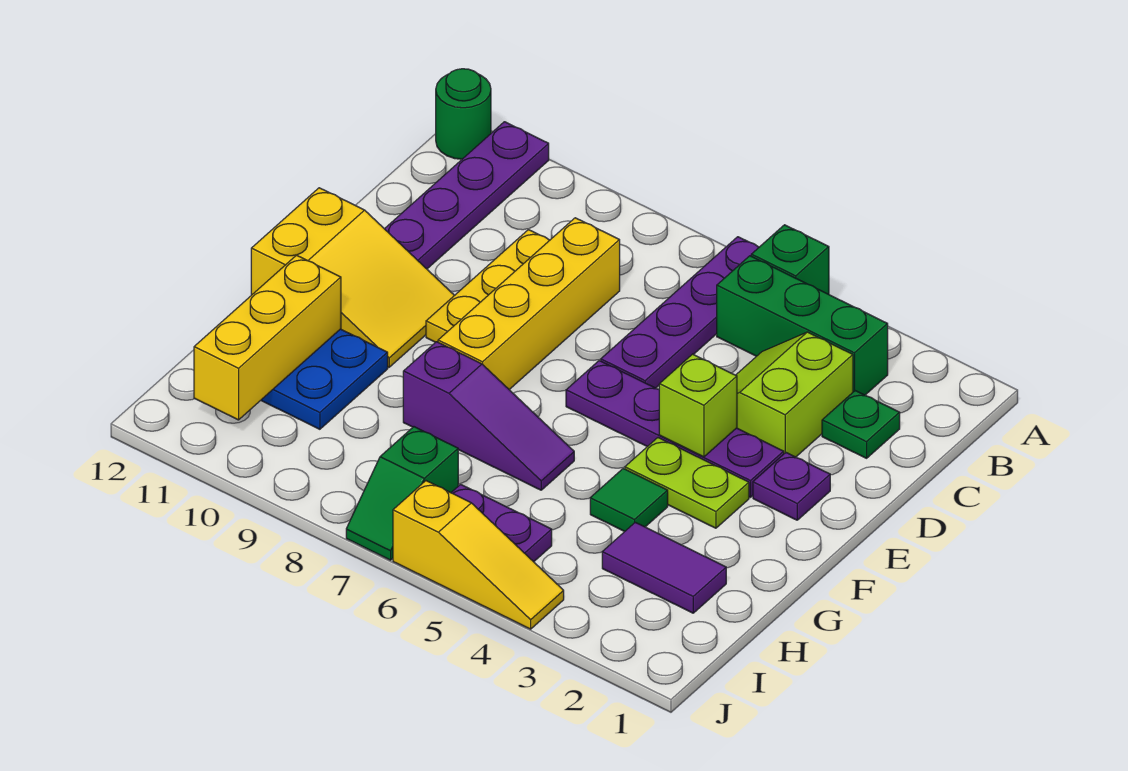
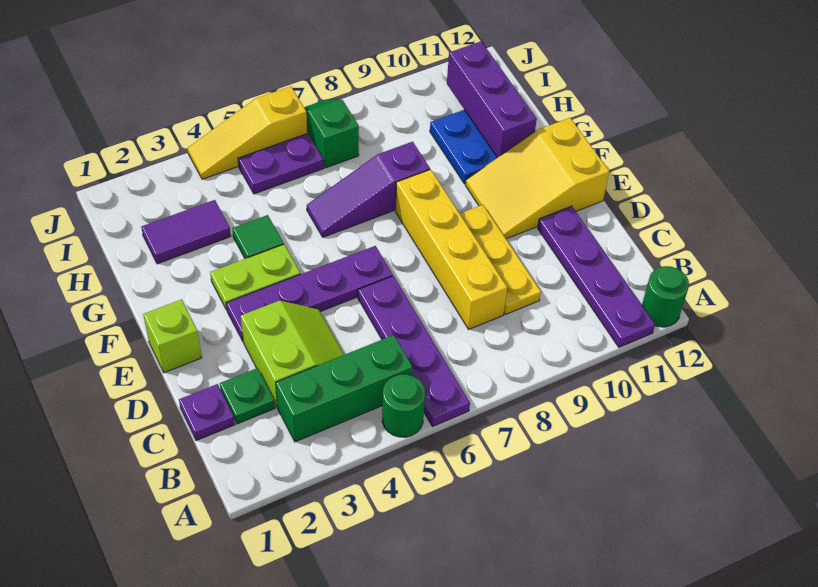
green 1x1 brick [751,225,829,294] -> green 1x1 round brick [382,374,425,437]
purple 1x1 plate [753,453,830,520] -> purple 1x1 plate moved to [179,384,235,441]
lime 1x1 brick [659,354,737,457] -> lime 1x1 brick moved to [143,299,202,373]
yellow 1x3 brick [194,255,341,420] -> purple 1x3 brick [447,42,537,158]

